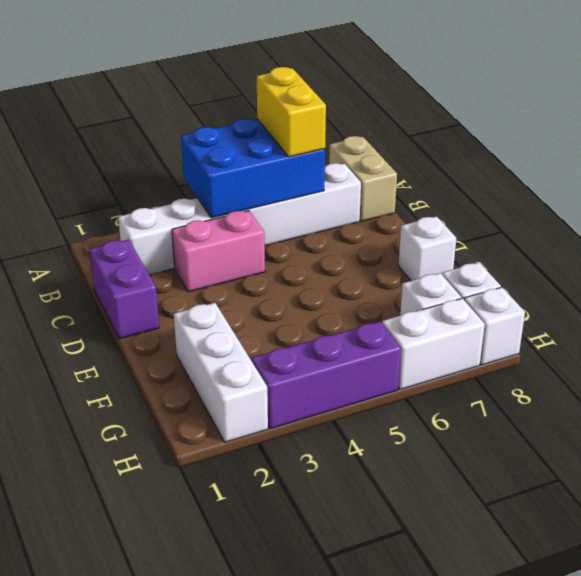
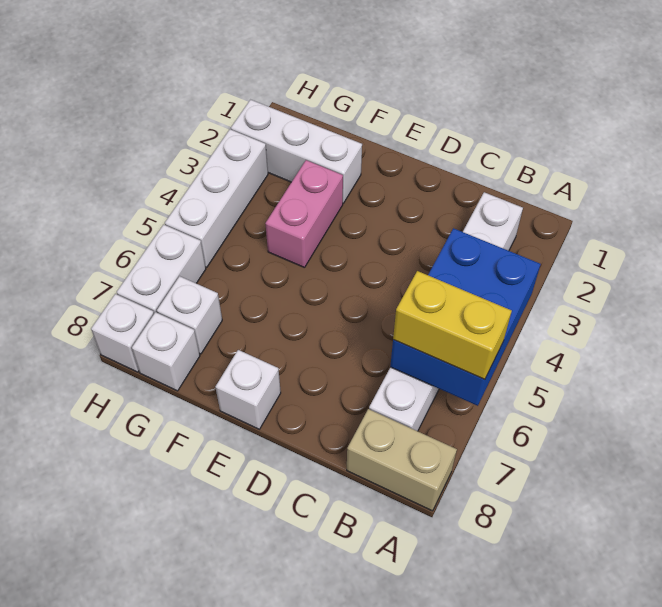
purple 1x2 brick [89,240,159,339] -> none
pink 1x2 brick [172,211,265,292] -> pink 1x2 brick moved to [265,160,343,268]
purple 1x3 brick [252,322,401,429] -> white 1x3 brick [165,129,268,267]

